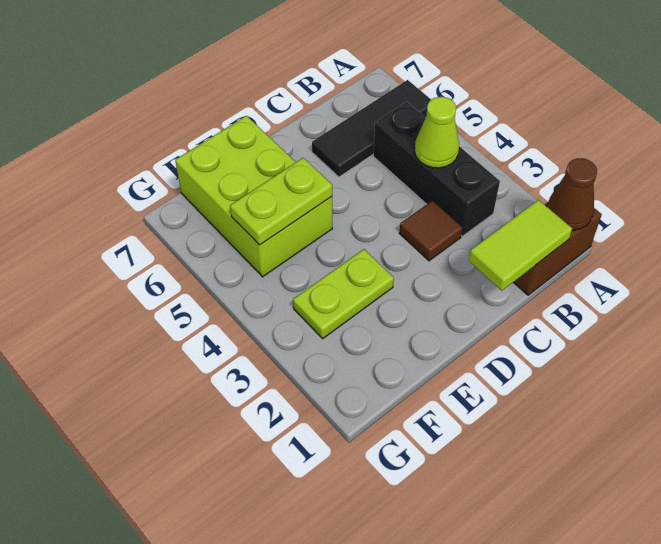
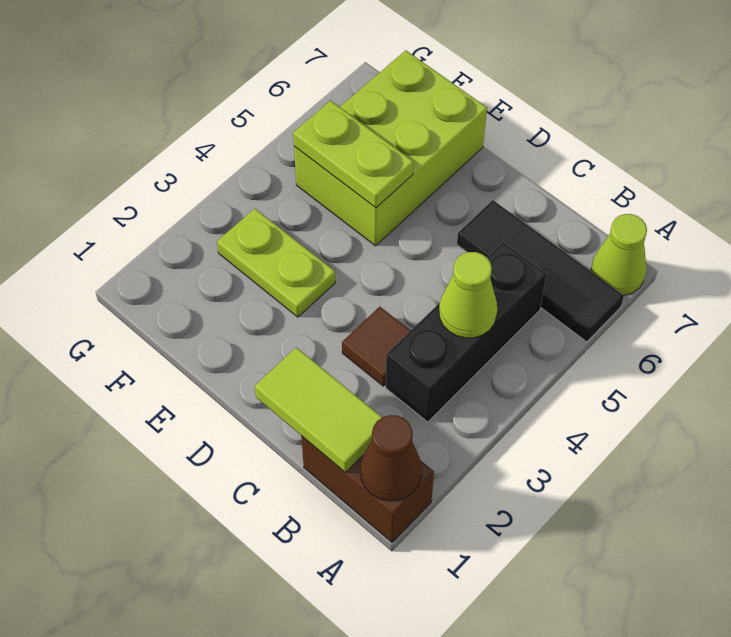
none -> lime 1x1 cone [591,214,647,295]

